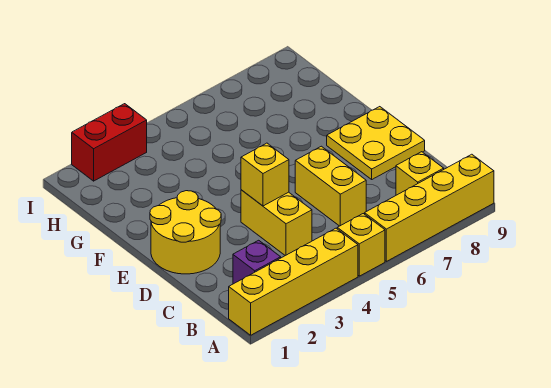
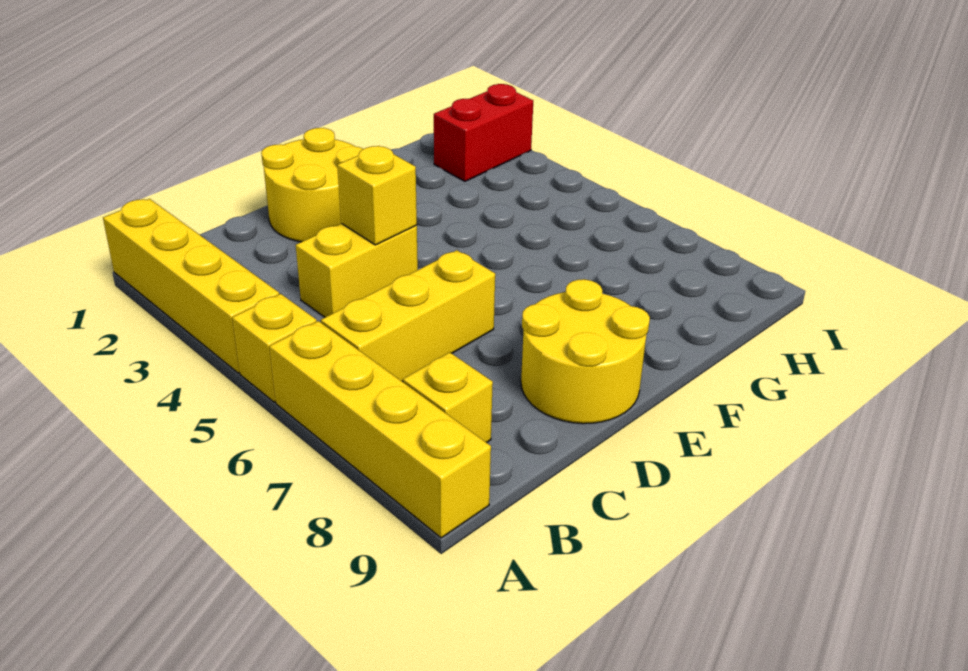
purple 1x1 brick [233,240,281,284] -> none
yellow 1x2 brick [295,146,366,226] -> yellow 1x3 brick [321,250,495,382]
yellow 2x2 plate [327,107,425,179] -> yellow 2x2 round brick [521,279,650,424]
red 1x2 brick [72,104,147,181] -> red 1x2 brick turned to [434,84,533,181]

